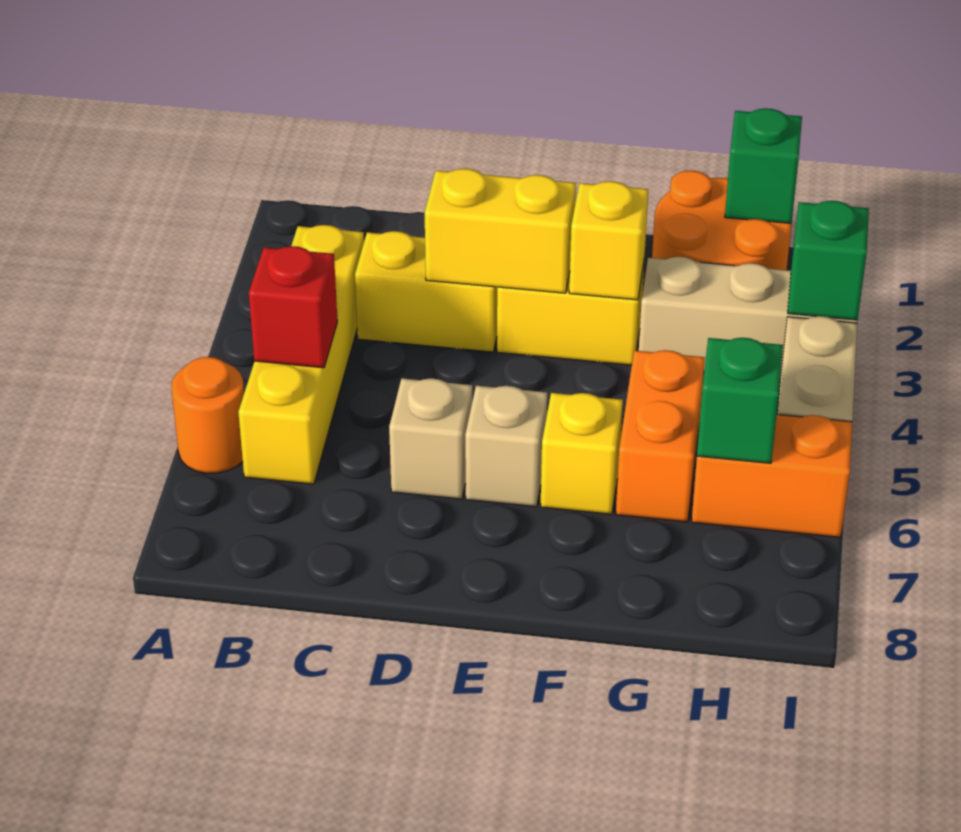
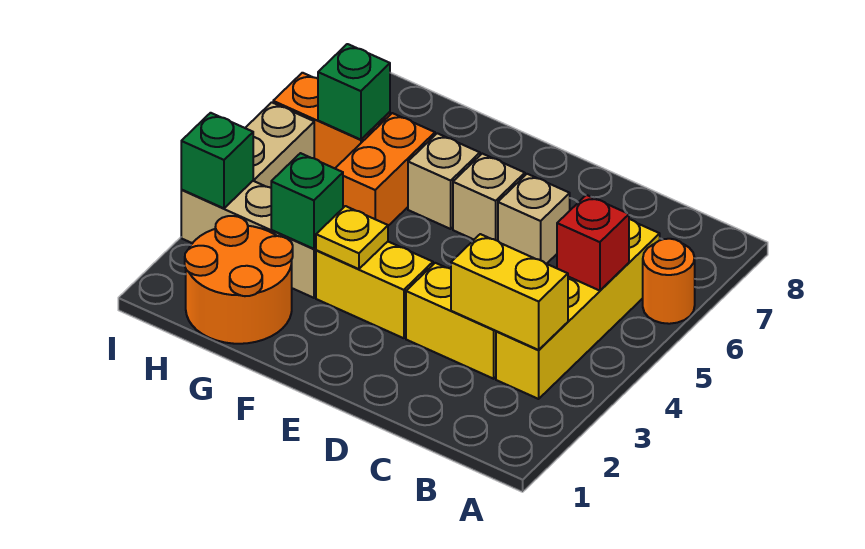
yellow 1x2 brick [425,169,576,293] -> yellow 1x2 brick moved to [451,234,568,350]
yellow 1x1 brick [569,181,648,300] -> yellow 1x1 plate [316,206,388,269]
yellow 1x1 brick [541,393,623,514] -> tan 1x1 brick [408,133,480,229]
green 1x1 brick [725,108,802,223] -> green 1x1 brick moved to [271,153,343,249]

